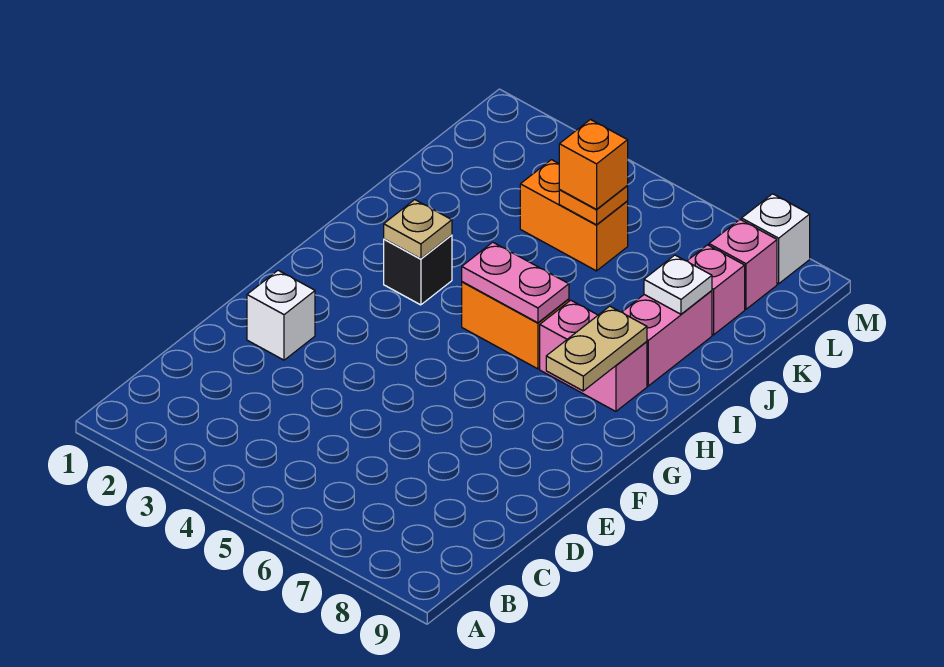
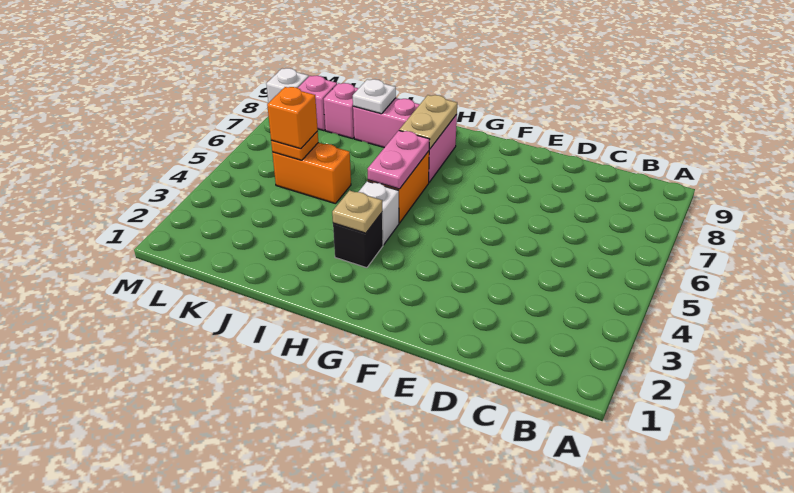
white 1x1 brick [247,270,315,360] -> white 1x1 brick moved to [359,181,399,245]
tan 1x2 plate [546,306,647,391] -> tan 1x2 plate turned to [399,95,457,149]
orange 1x2 brick [520,160,628,271] -> orange 1x2 brick turned to [272,143,351,204]

